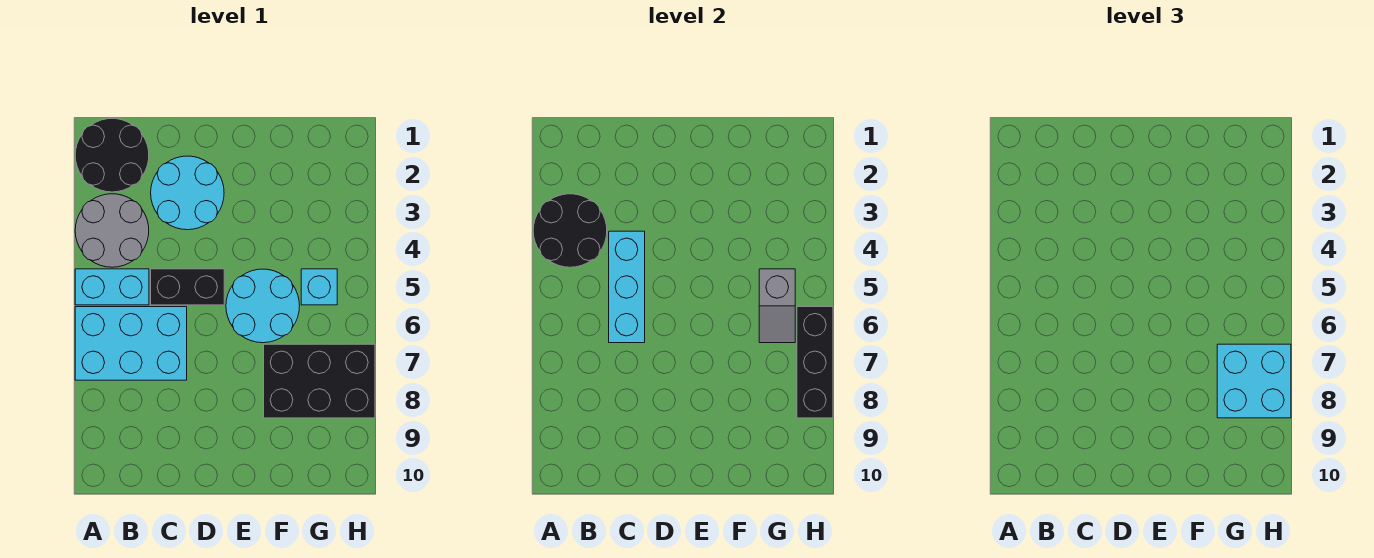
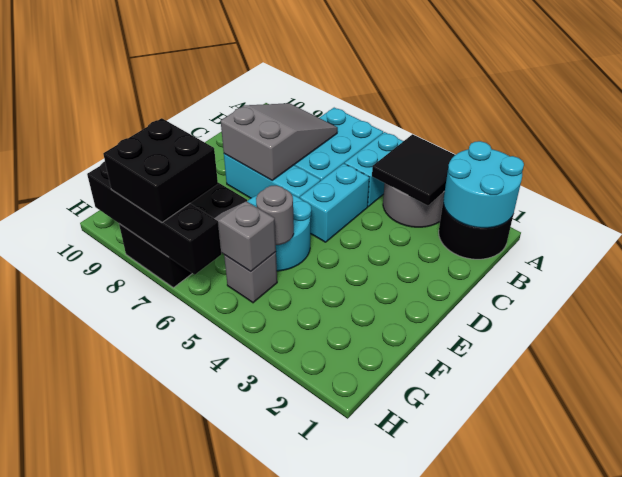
black 2x2 round brick [533,194,607,267] -> black 2x2 tile [372,134,455,205]
none -> grey 2x3 slope [221,103,338,180]
cyan 2x2 round brick [151,156,224,230] -> cyan 2x2 round brick moved to [443,141,524,228]
cyan 1x3 brick [609,231,645,343] -> cyan 1x3 brick moved to [224,154,320,198]
black 1x2 brick [151,269,224,305] -> cyan 1x2 brick [300,163,369,242]
none -> grey 1x1 round brick [256,185,294,245]
cyan 1x1 brick [301,269,337,305] -> grey 1x1 brick [224,252,277,303]
cyan 2x2 brick [1217,344,1291,418] -> black 2x2 brick [103,118,218,222]
black 1x3 brick [797,307,833,418] -> black 1x4 brick [87,161,221,275]

